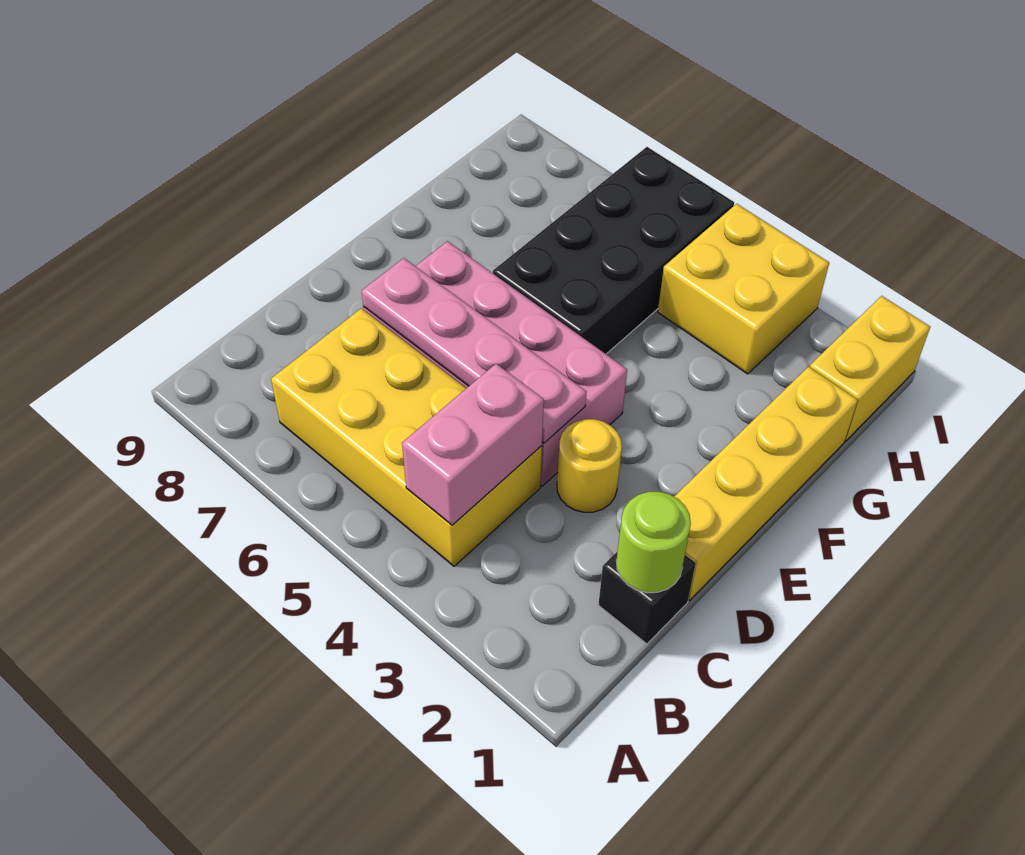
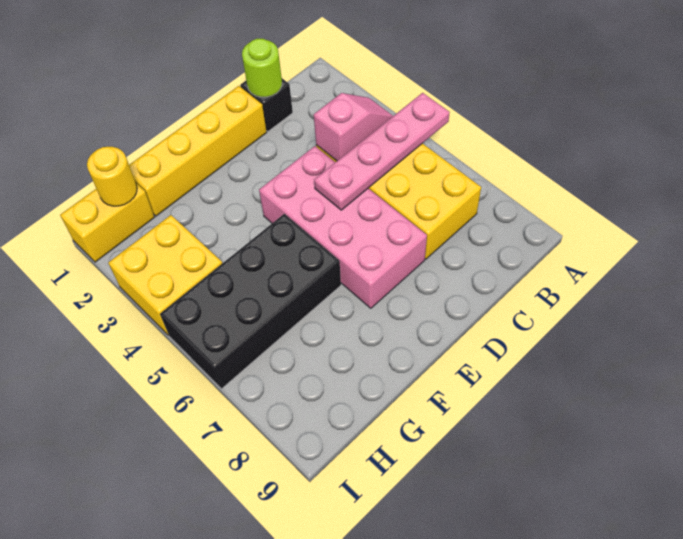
pink 1x2 brick [402,364,544,525] -> pink 1x2 slope [314,93,393,161]
yellow 1x1 round brick [557,419,622,512] -> yellow 1x1 round brick moved to [87,147,137,206]
pink 1x4 plate [362,258,586,443] -> pink 1x4 plate turned to [314,93,450,210]

